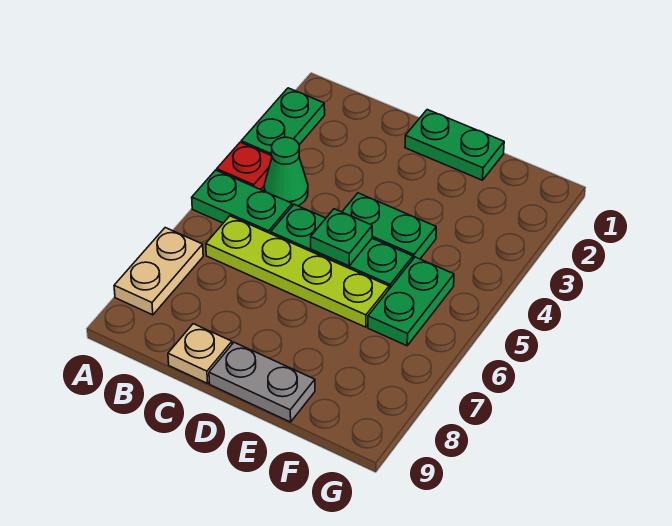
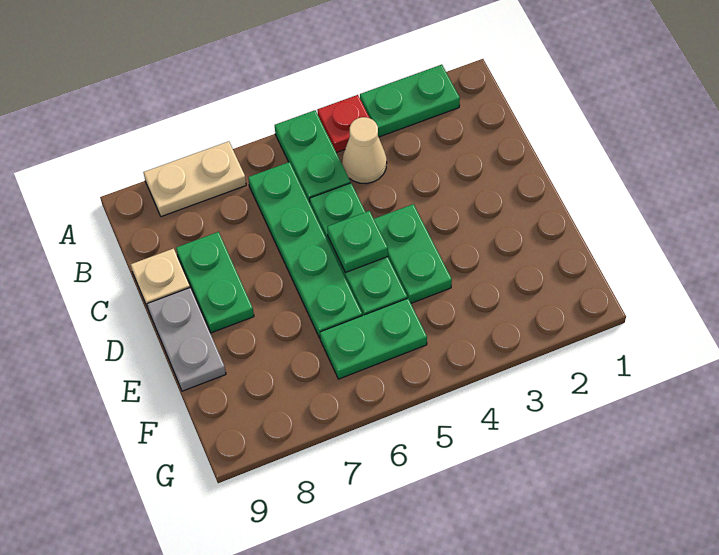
green 1x1 cone [264,137,308,206] -> tan 1x1 cone [342,117,387,184]
lime 1x4 plate [206,216,389,327] -> green 1x4 plate [248,162,362,338]
green 1x2 plate [405,110,504,180] -> green 1x2 plate moved to [176,232,254,333]

